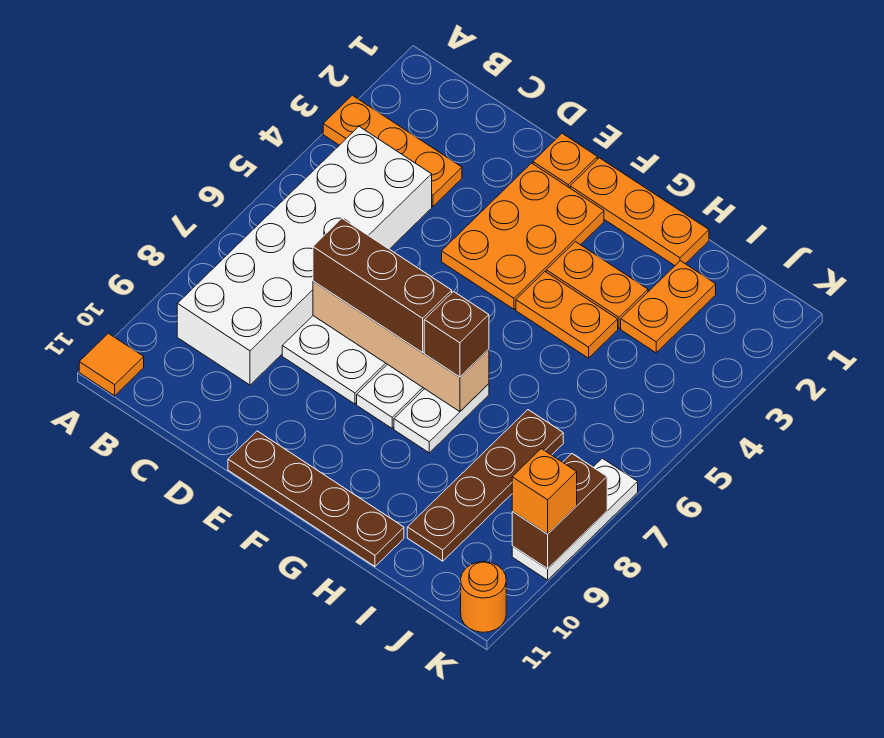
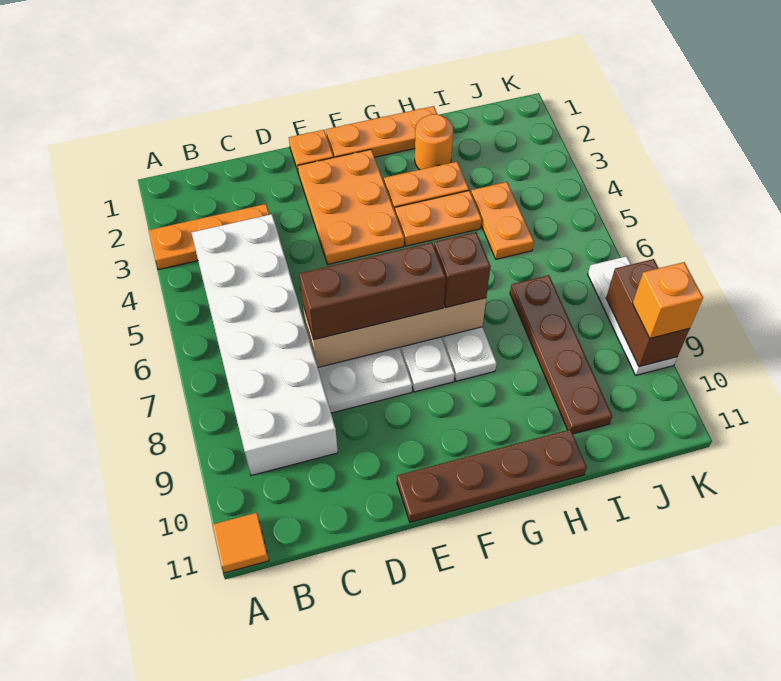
orange 1x2 plate [621,261,716,353] -> orange 1x2 plate moved to [471,182,534,259]
orange 1x1 round brick [461,562,506,632] -> orange 1x1 round brick moved to [415,114,453,170]

